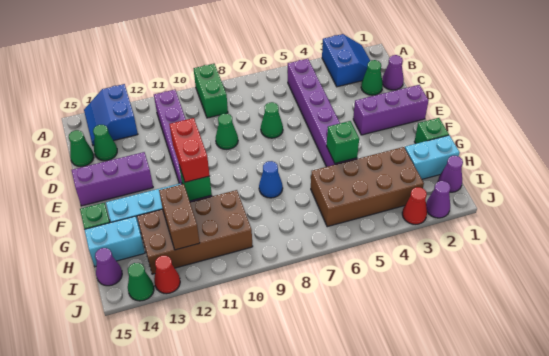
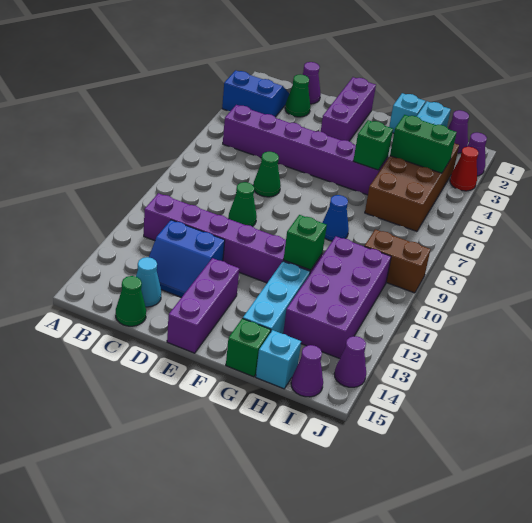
green 1x2 brick [194,64,228,118] -> green 1x2 brick moved to [390,115,457,173]
blue 2x2 slope [84,84,138,145] -> blue 2x2 slope moved to [149,220,225,297]
green 1x1 cone [93,125,117,161] -> cyan 1x1 cone [136,257,161,307]
red 1x2 brick [169,118,210,182] -> none
green 1x1 brick [414,118,449,144] -> cyan 1x1 brick [389,93,425,133]
brown 2x4 brick [137,190,253,274] -> purple 2x4 brick [283,237,391,359]
brown 1x2 brick [159,184,200,250] -> brown 1x2 brick moved to [364,229,431,293]
cyan 1x2 brick [85,216,145,267] -> cyan 1x1 brick [256,330,301,389]
red 1x1 cone [154,256,180,294] -> none
green 1x1 cone [128,263,154,301] -> purple 1x1 cone [334,336,366,387]

